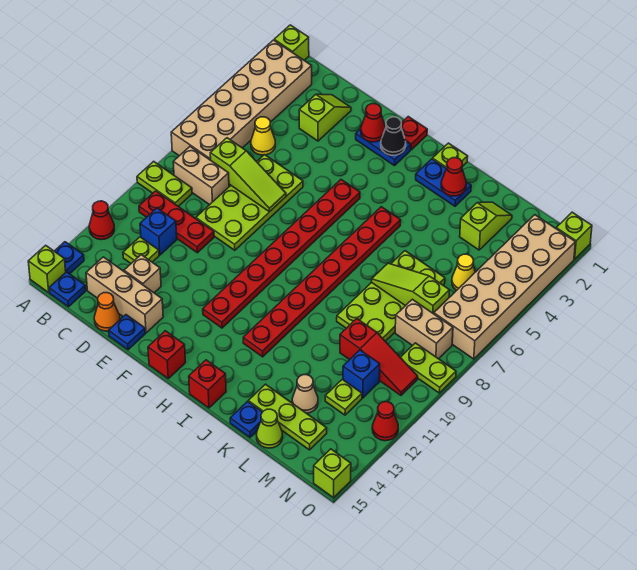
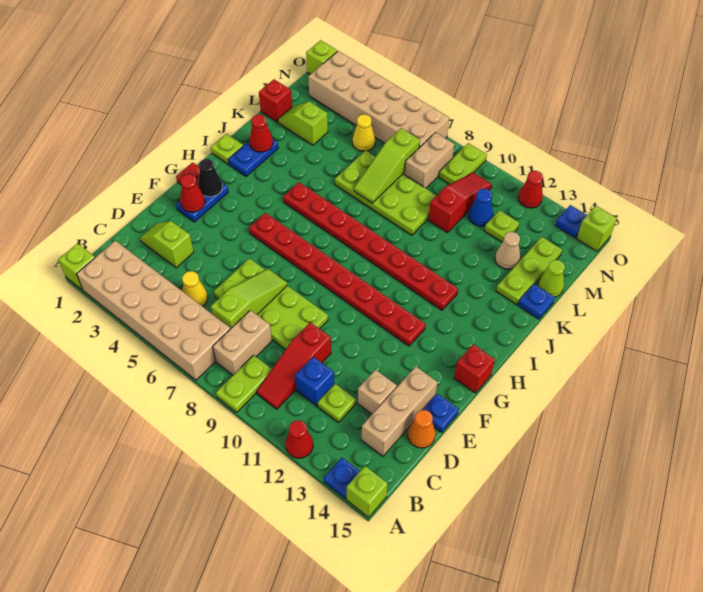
red 1x3 plate [139,191,214,253] -> red 1x3 slope [257,322,331,409]
blue 1x1 plate [49,272,86,307] -> blue 1x1 plate moved to [555,205,587,238]
red 1x1 brick [189,360,226,408] -> red 1x1 brick moved to [259,79,292,122]
blue 1x1 brick [343,350,380,398] -> blue 1x1 cone [469,189,493,226]

